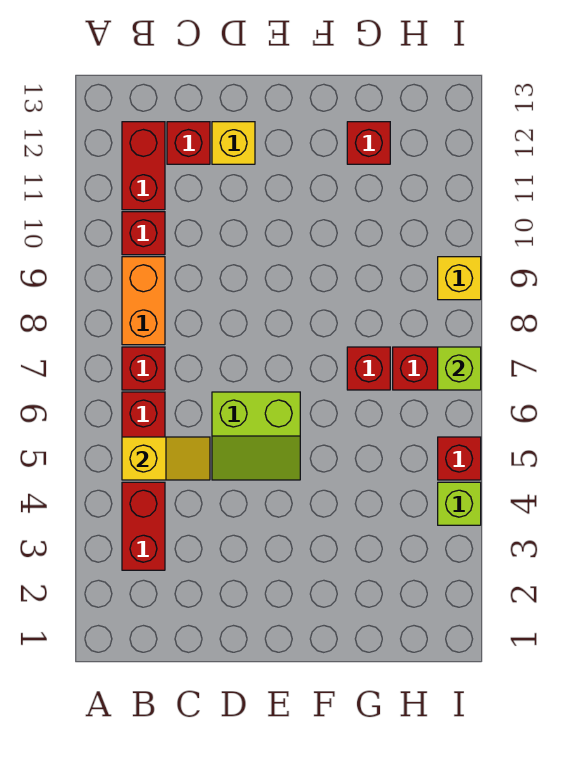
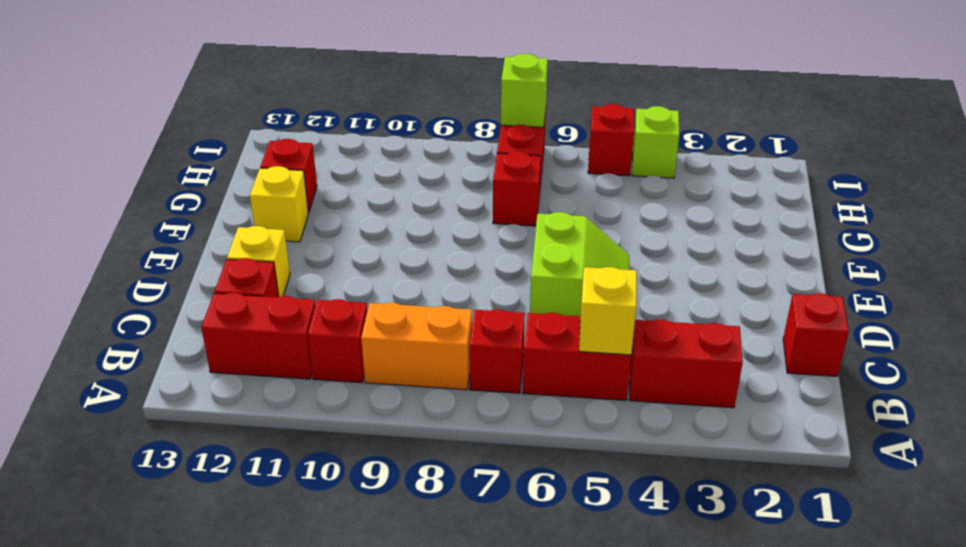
none -> red 1x1 brick [783,293,849,376]
yellow 1x1 brick [438,257,481,300] -> yellow 1x1 brick moved to [250,166,308,242]

